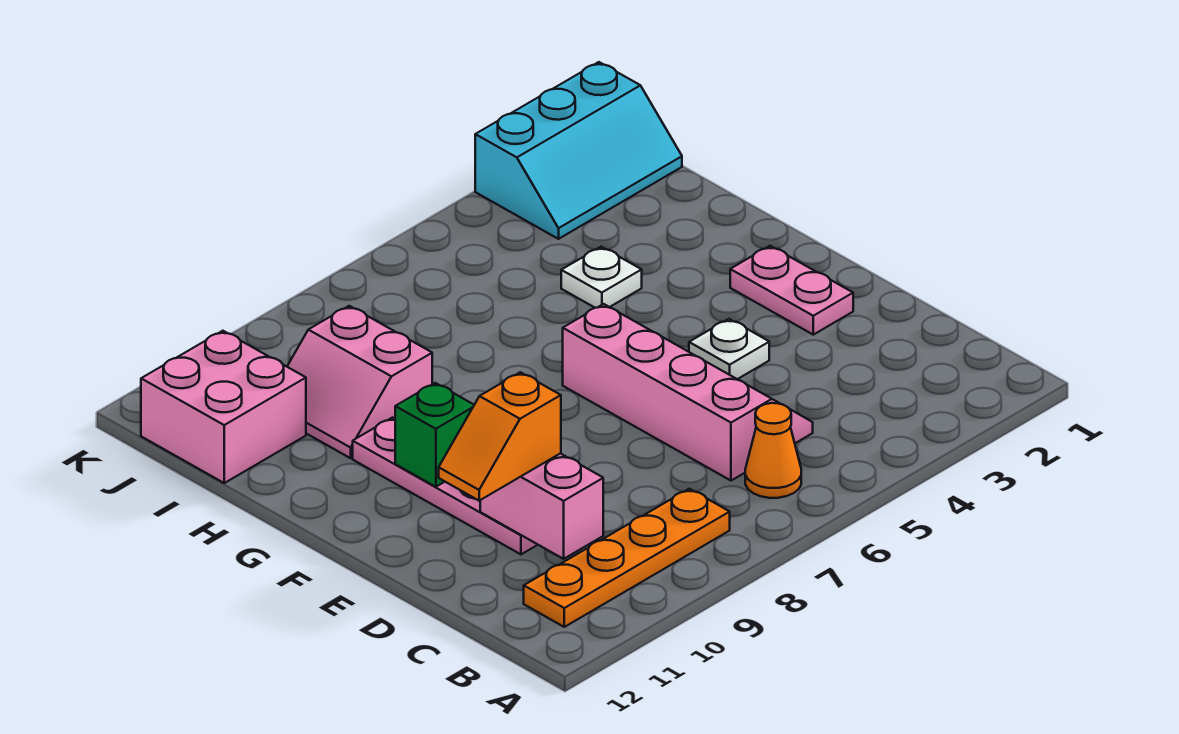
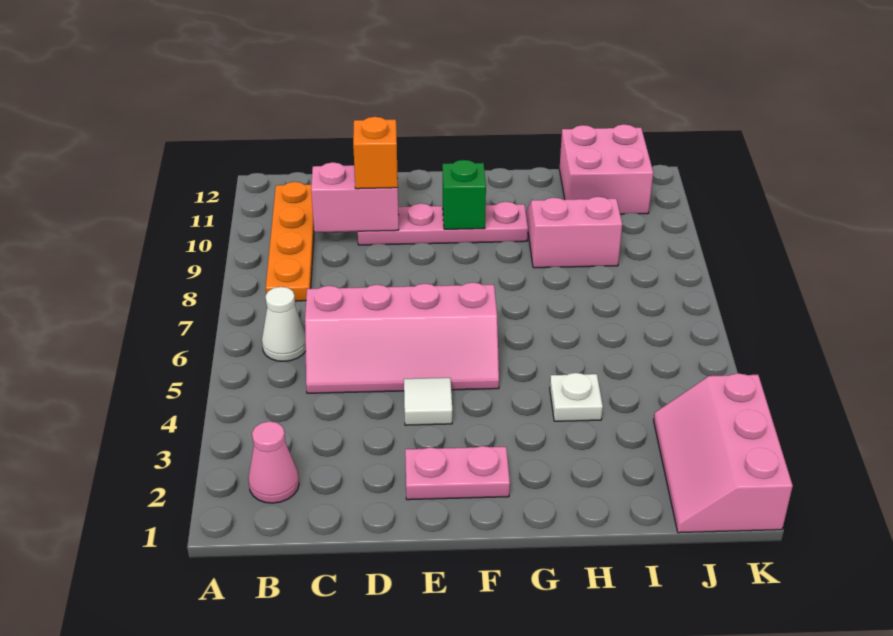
none -> pink 1x1 cone [248,421,299,503]
orange 1x1 cone [745,403,801,498] -> white 1x1 cone [262,287,306,361]
white 1x1 plate [689,319,769,379] -> white 1x1 tile [404,378,452,425]
cyan 2x3 slope [475,62,682,239] -> pink 2x3 slope [654,373,793,533]

